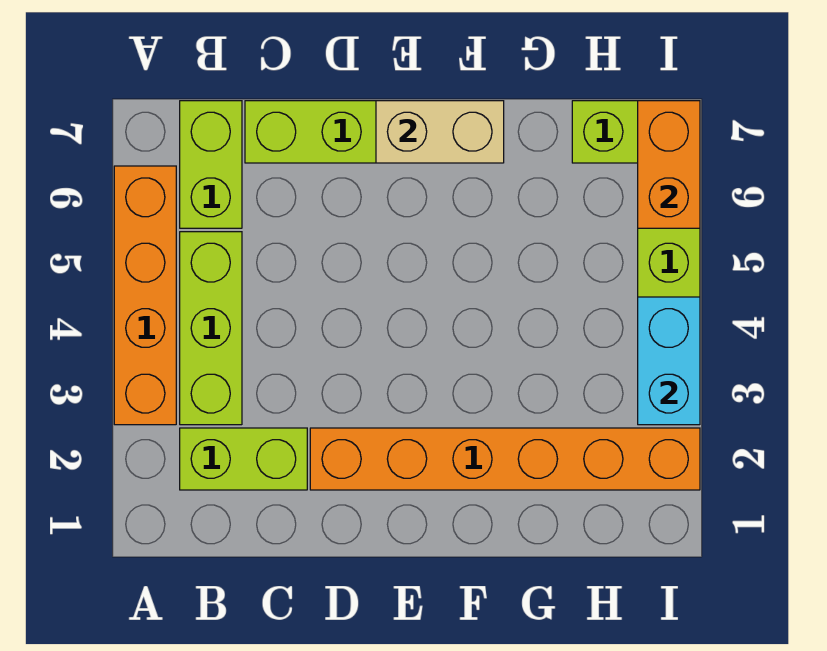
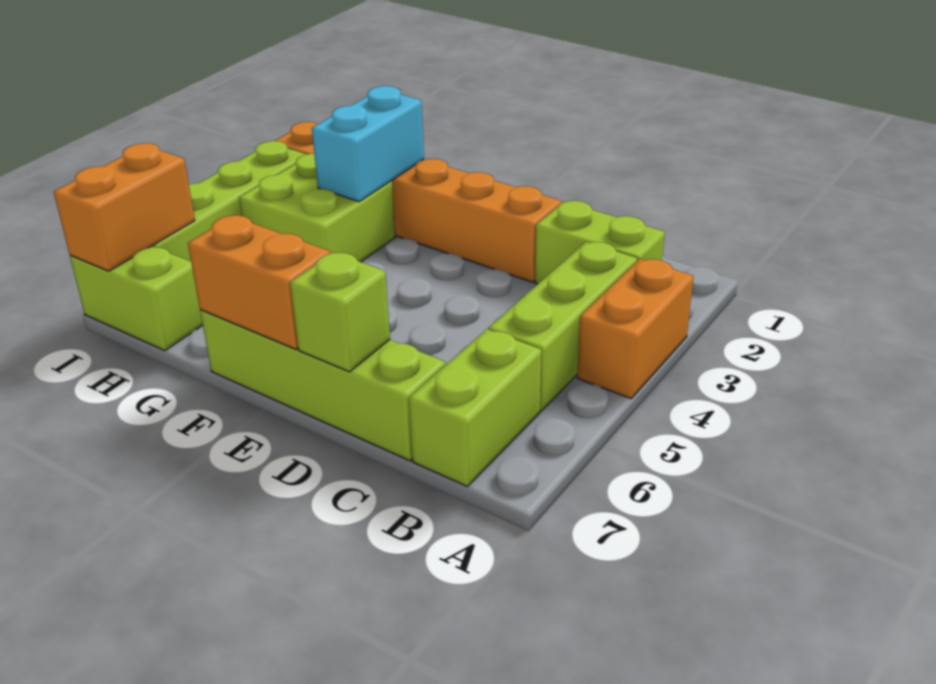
orange 1x4 brick [114,166,176,425] -> orange 1x2 brick [577,259,693,398]
none -> lime 1x1 brick [290,252,390,372]
tan 1x2 brick [376,101,504,163] -> orange 1x2 brick [188,215,331,349]
none -> lime 2x2 brick [239,154,395,262]
cyan 1x2 brick [638,297,700,425] -> cyan 1x2 brick moved to [312,86,424,201]

